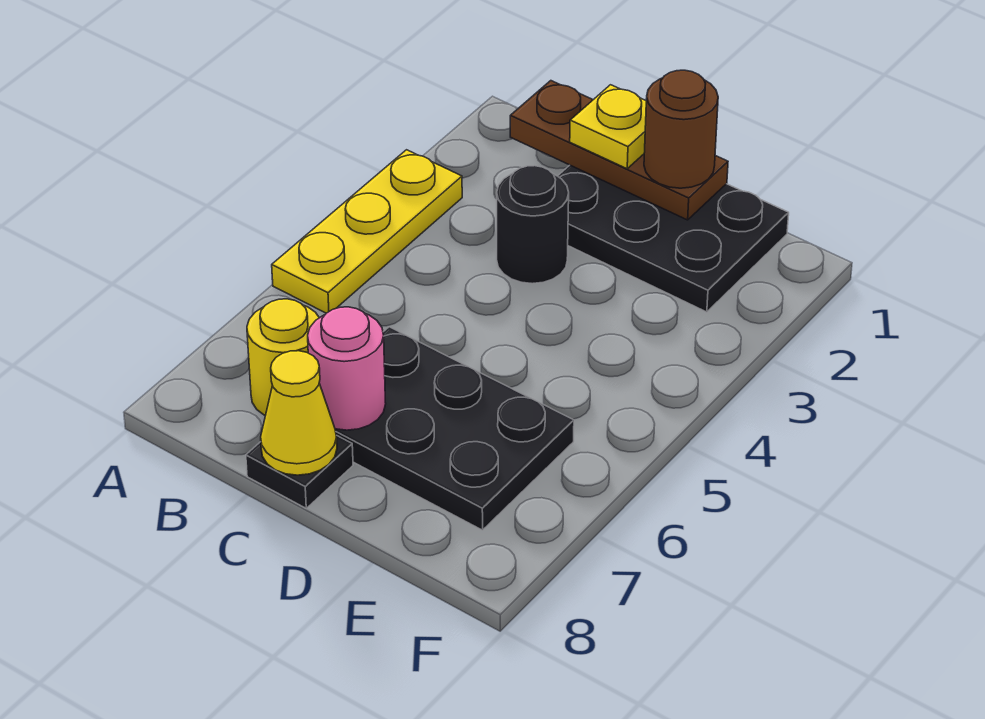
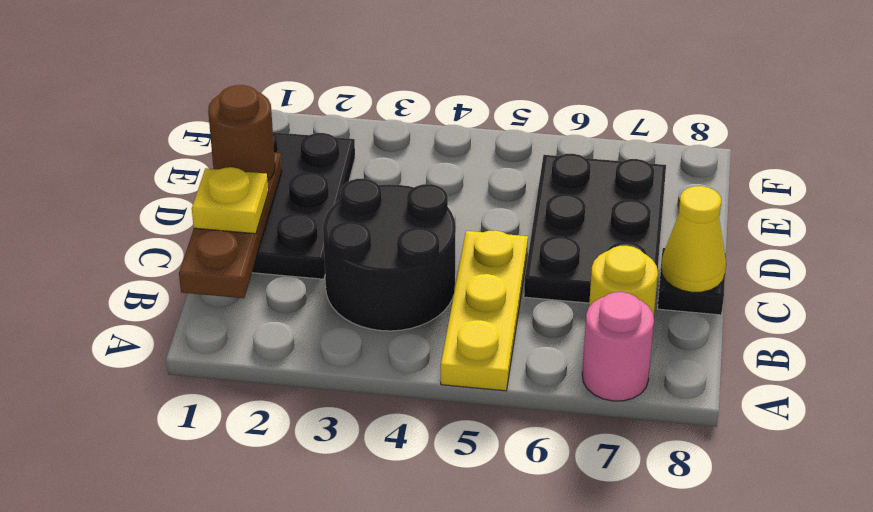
yellow 1x3 plate [272,150,462,313] -> yellow 1x3 plate turned to [441,230,528,391]
black 1x1 round brick [497,166,569,284] -> black 2x2 round brick [323,179,456,331]
pink 1x1 round brick [308,307,386,430] -> pink 1x1 round brick moved to [582,292,654,401]

